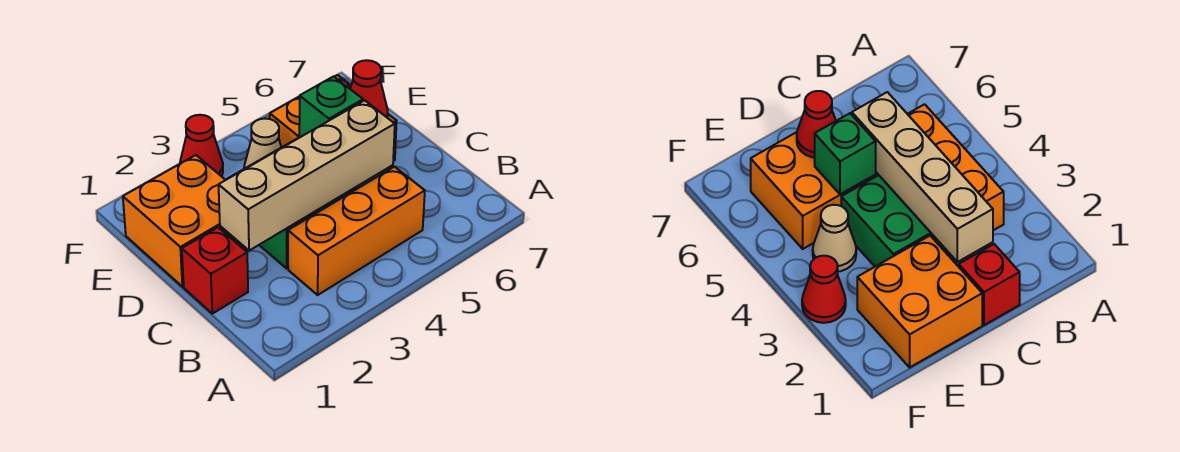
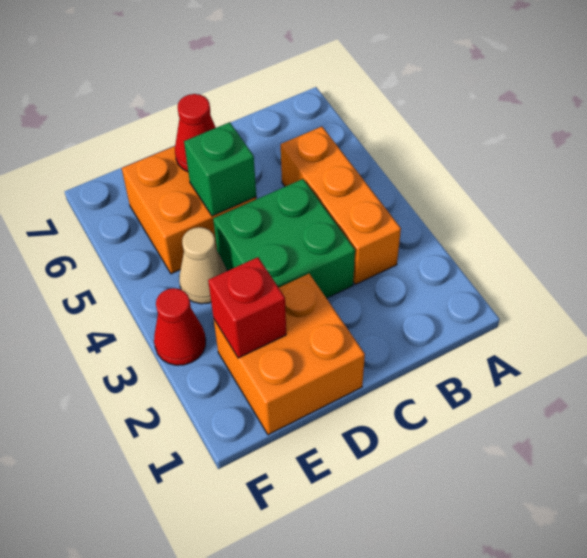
red 1x1 brick [182,227,248,314] -> red 1x1 brick moved to [208,257,286,358]
tan 1x4 brick [219,100,395,251] -> none

